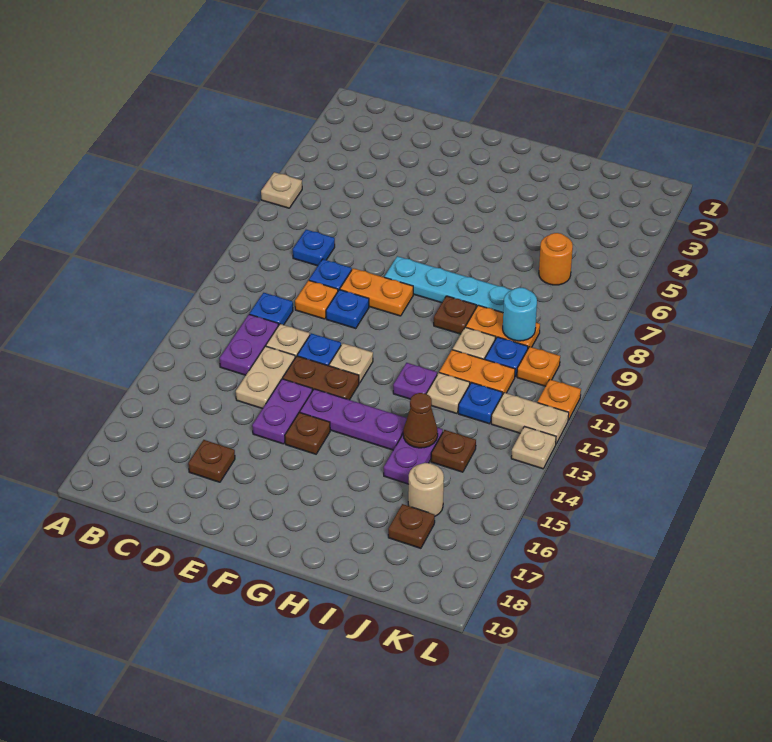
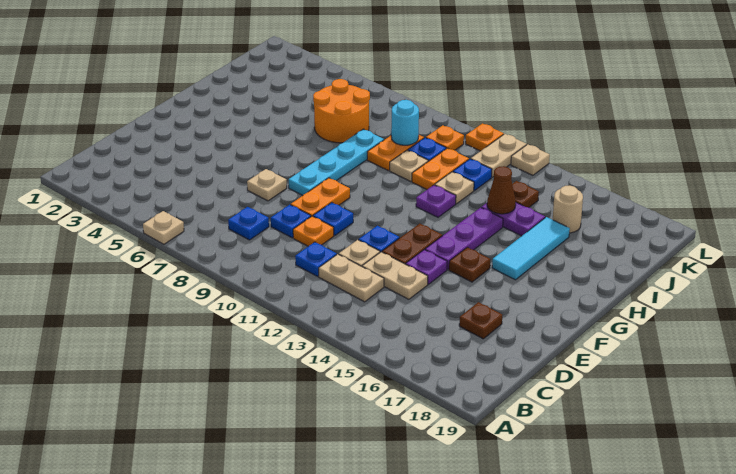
purple 1x2 plate [219,314,278,375] -> tan 1x2 plate [319,254,384,302]
purple 1x2 plate [252,379,312,444] -> purple 1x1 plate [406,250,447,284]
tan 1x1 plate [329,343,373,383] -> tan 1x1 plate moved to [247,169,287,201]
none -> cyan 1x3 tile [492,217,570,280]
brown 1x1 plate [434,296,476,334] -> none
orange 1x1 round brick [539,233,573,285] -> orange 2x2 round brick [313,79,370,143]
brown 1x1 plate [388,504,435,548] -> none

